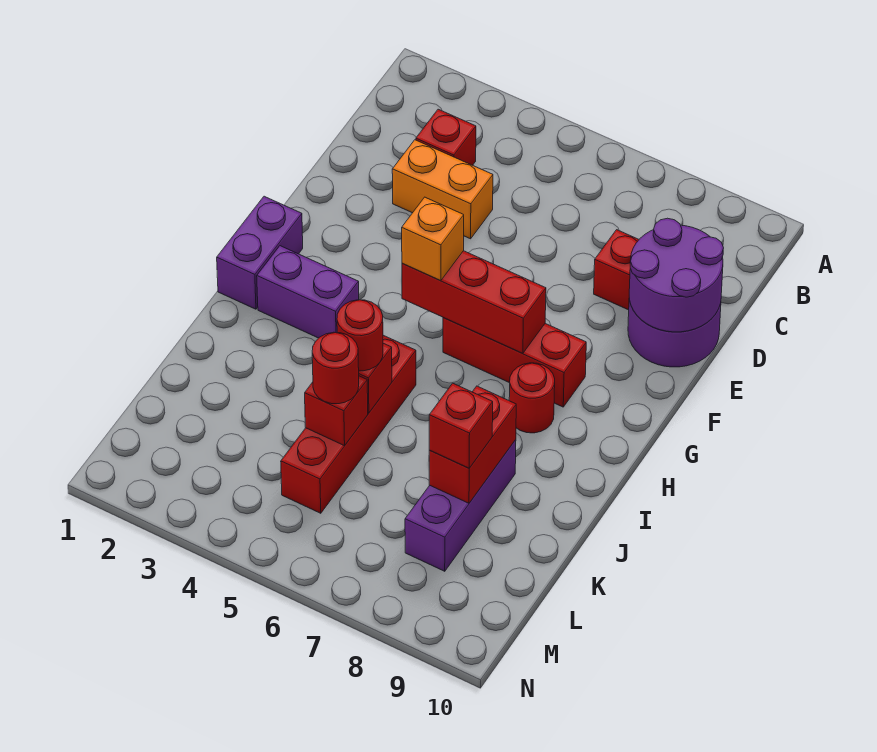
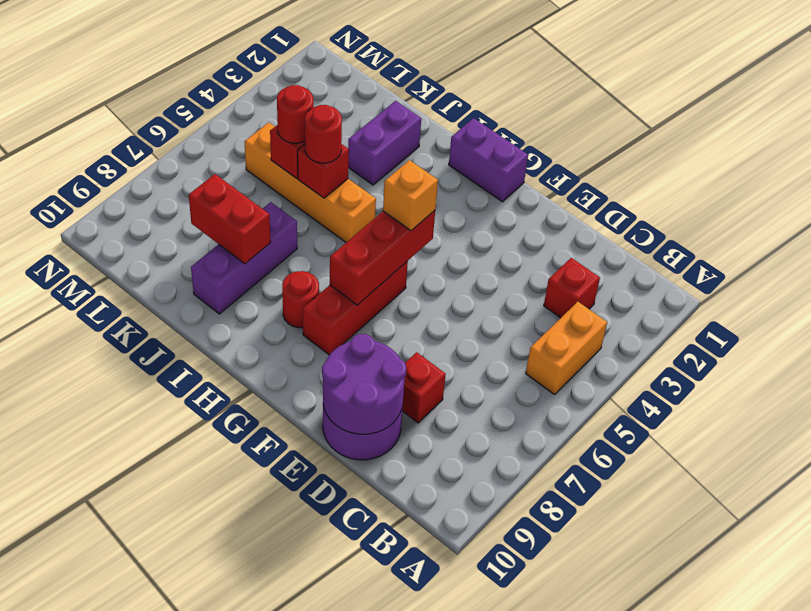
orange 1x2 brick [392,140,493,239] -> orange 1x2 brick moved to [526,302,607,395]
purple 1x2 brick [257,246,359,338] -> purple 1x2 brick moved to [348,101,421,185]
red 1x4 brick [281,335,416,513] -> orange 1x4 brick [245,122,376,242]
purple 1x3 brick [405,440,516,571] -> purple 1x3 brick turned to [191,202,297,314]
red 1x1 brick [429,383,493,468] -> none

